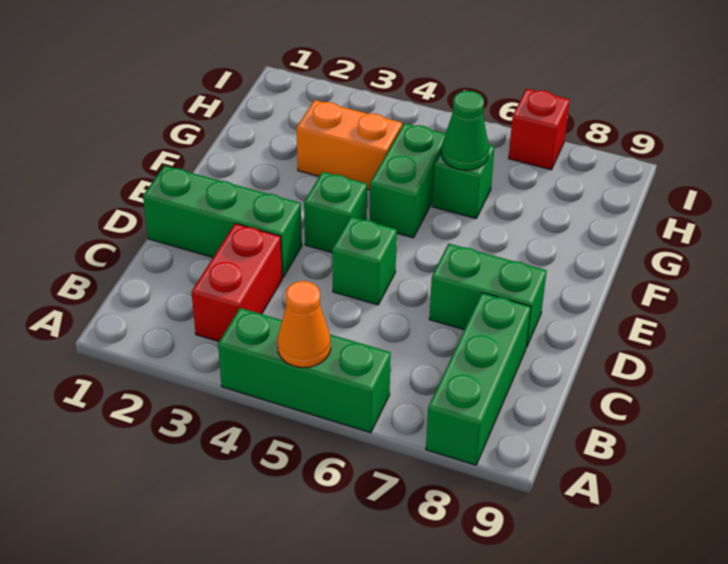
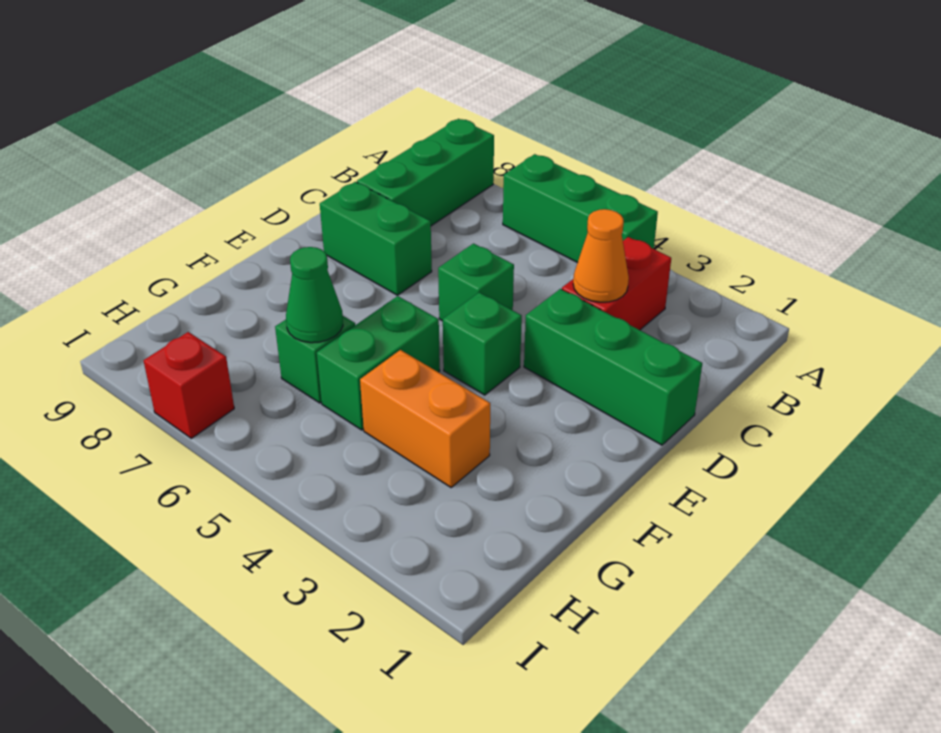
orange 1x1 cone [277,281,331,368] -> orange 1x1 cone moved to [573,209,629,302]

